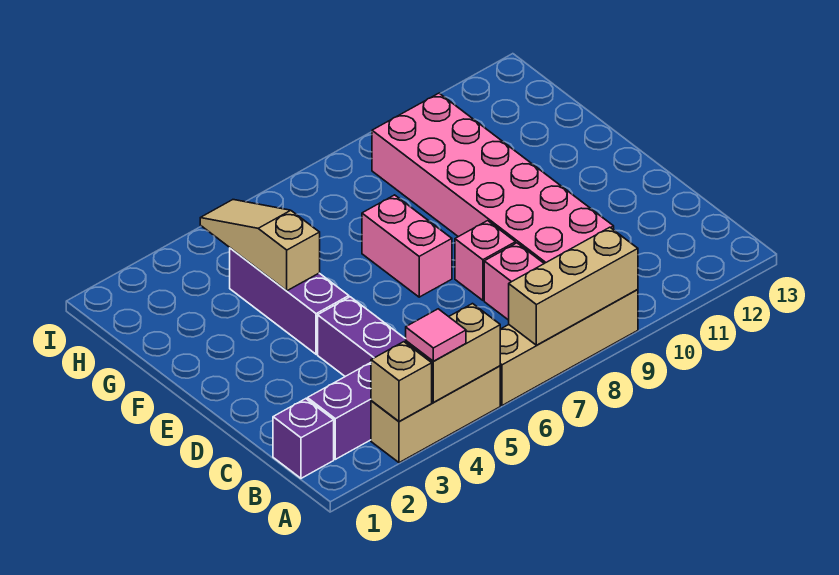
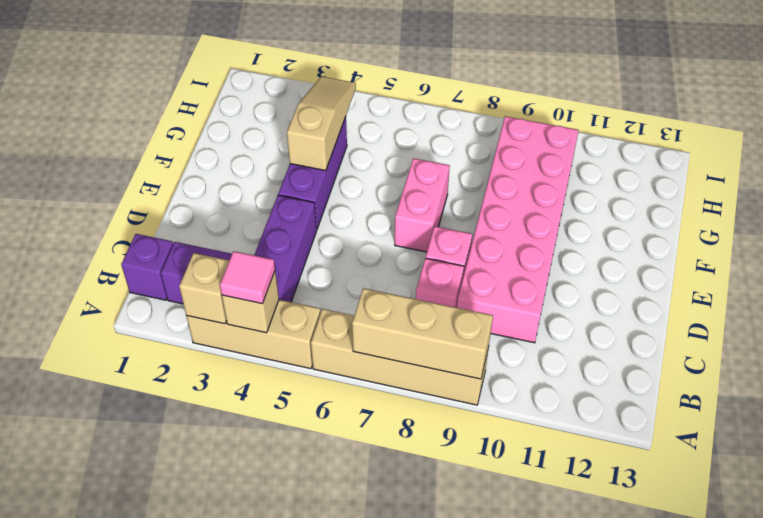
tan 1x2 brick [406,304,500,402] -> tan 1x1 brick [222,272,279,333]

